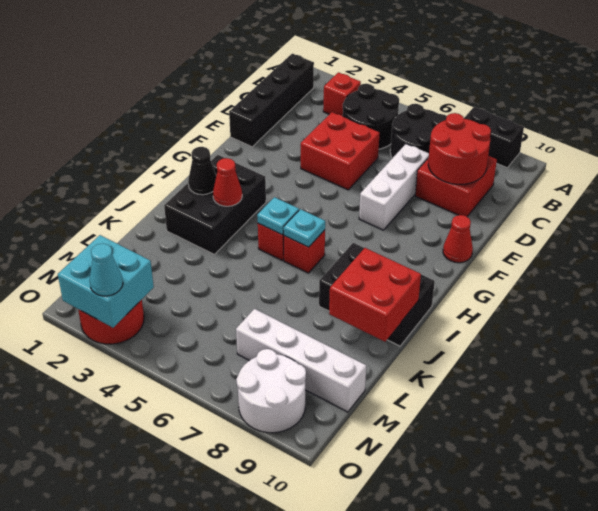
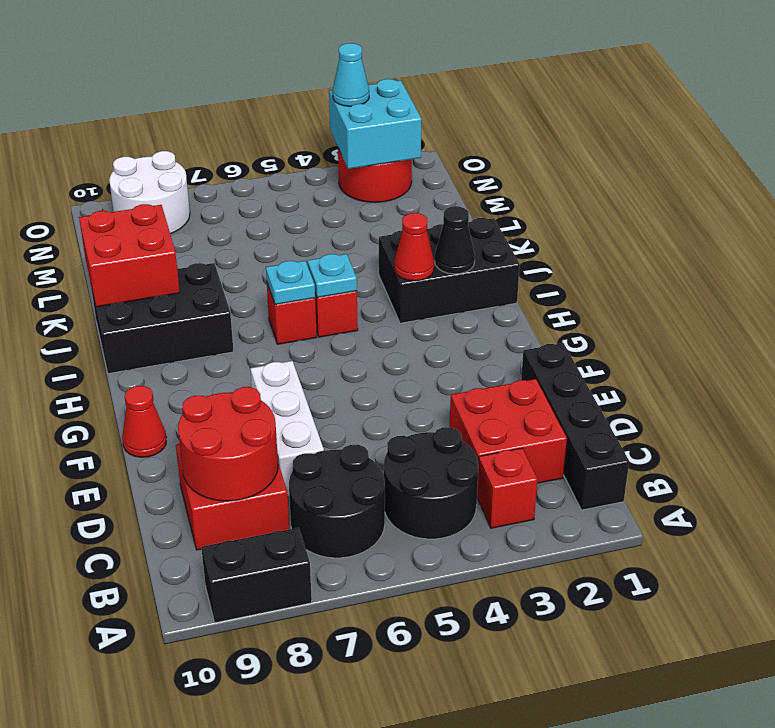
red 2x2 brick [301,112,380,190] -> red 2x2 brick moved to [450,379,567,483]
black 2x3 brick [164,155,266,254] -> black 2x3 brick turned to [379,218,520,323]
white 1x4 brick [236,309,366,412] -> none

